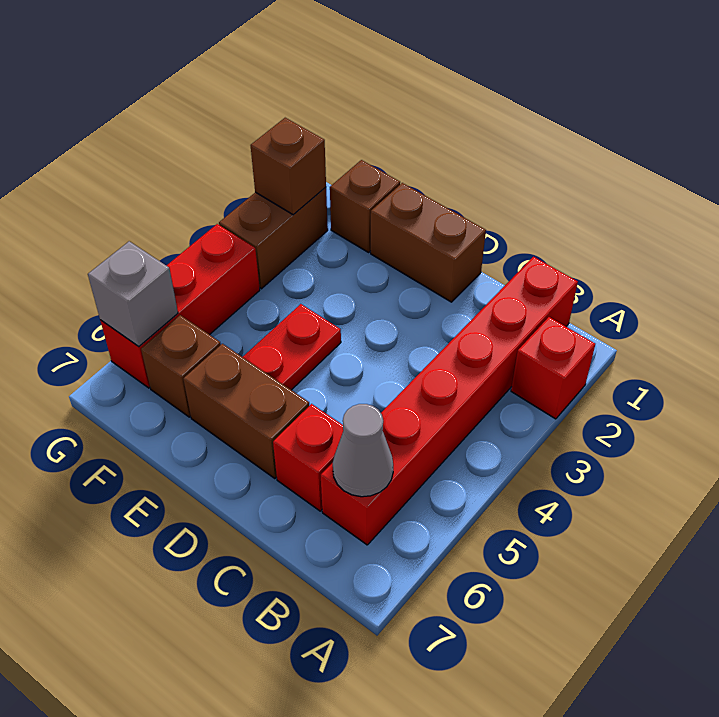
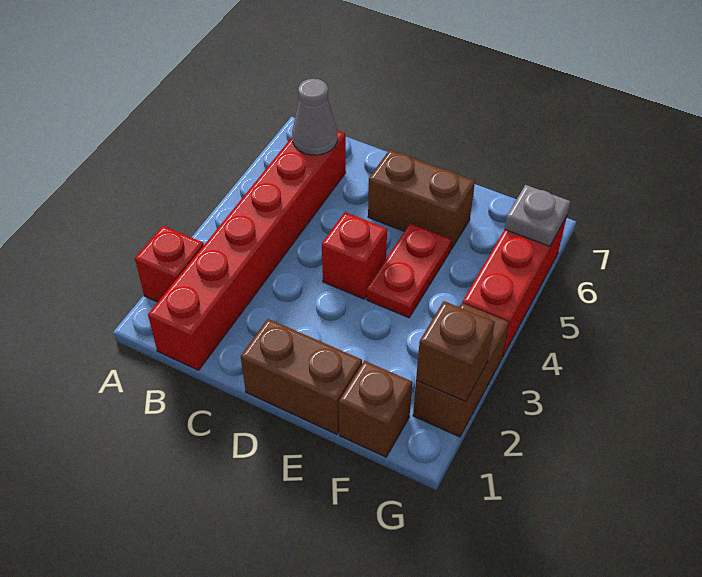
red 1x1 brick [273,404,343,511] -> red 1x1 brick moved to [322,212,387,299]
brown 1x1 brick [141,315,221,417] -> none
grey 1x1 brick [88,241,178,347] -> grey 1x1 plate [505,185,570,246]

